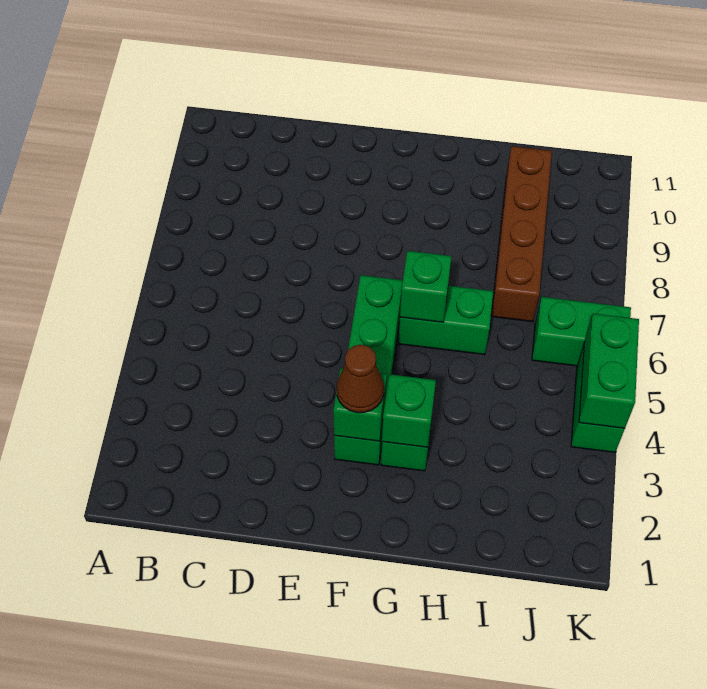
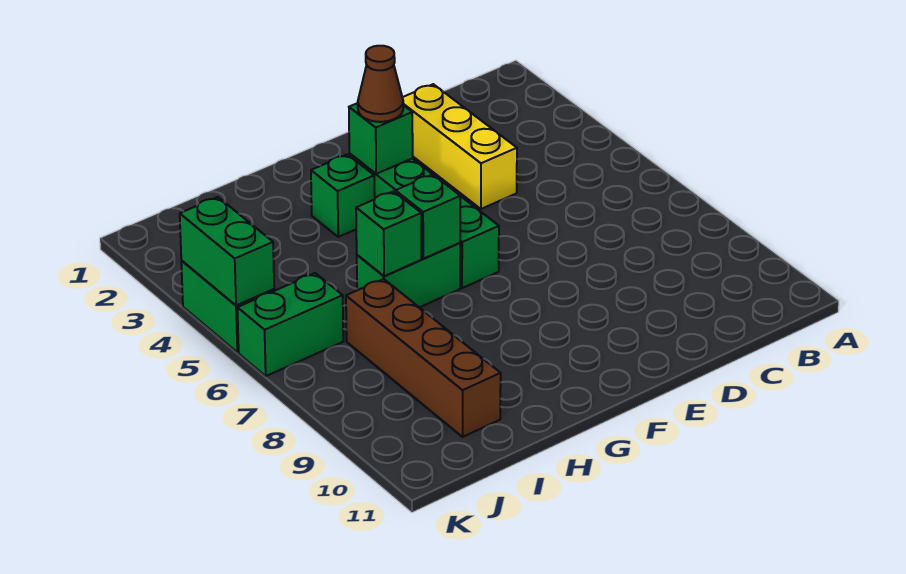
none -> yellow 1x3 brick [402,84,517,209]
green 1x1 brick [382,374,436,447] -> green 1x1 brick moved to [356,191,421,276]

